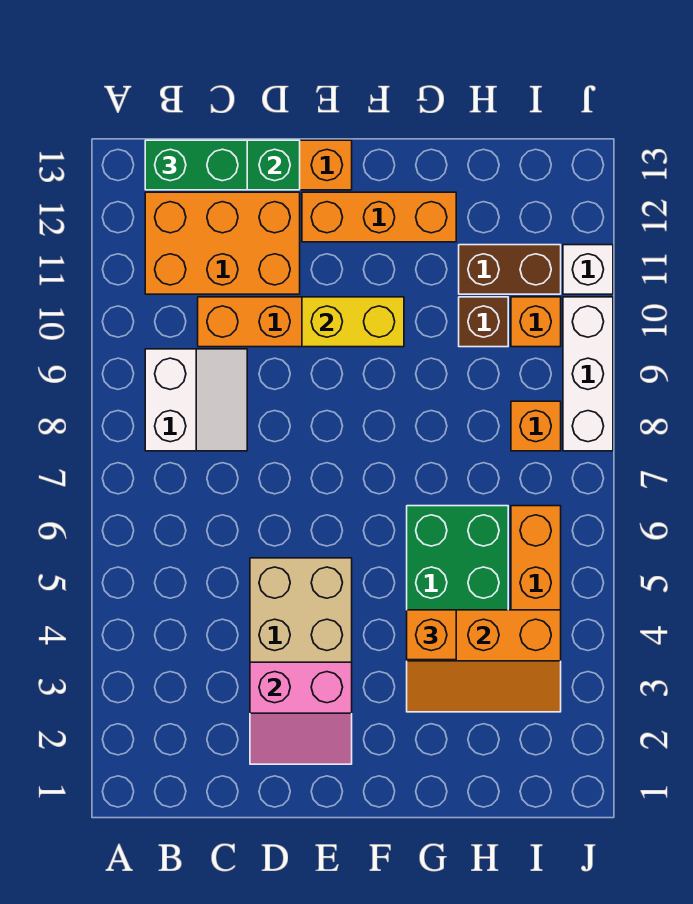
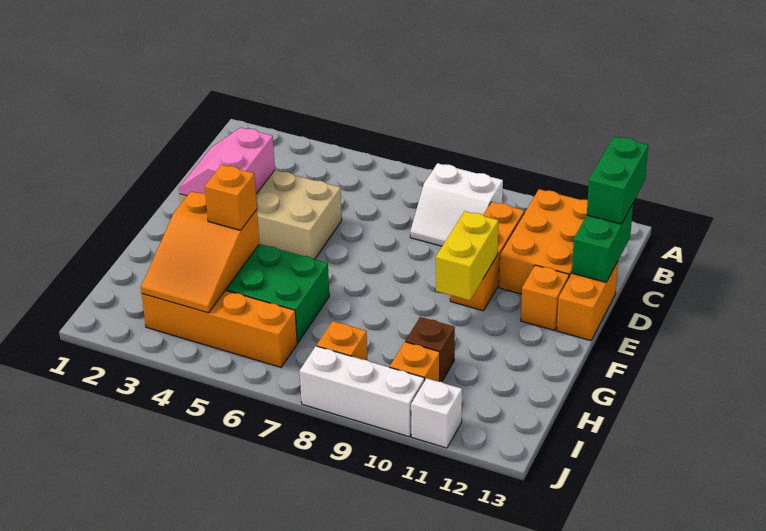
orange 1x3 brick [302,192,456,242] -> orange 1x1 brick [521,265,569,331]
orange 2x3 slope [407,610,561,712] -> orange 2x3 slope turned to [141,191,260,313]
brown 1x2 brick [459,245,561,294] -> none

